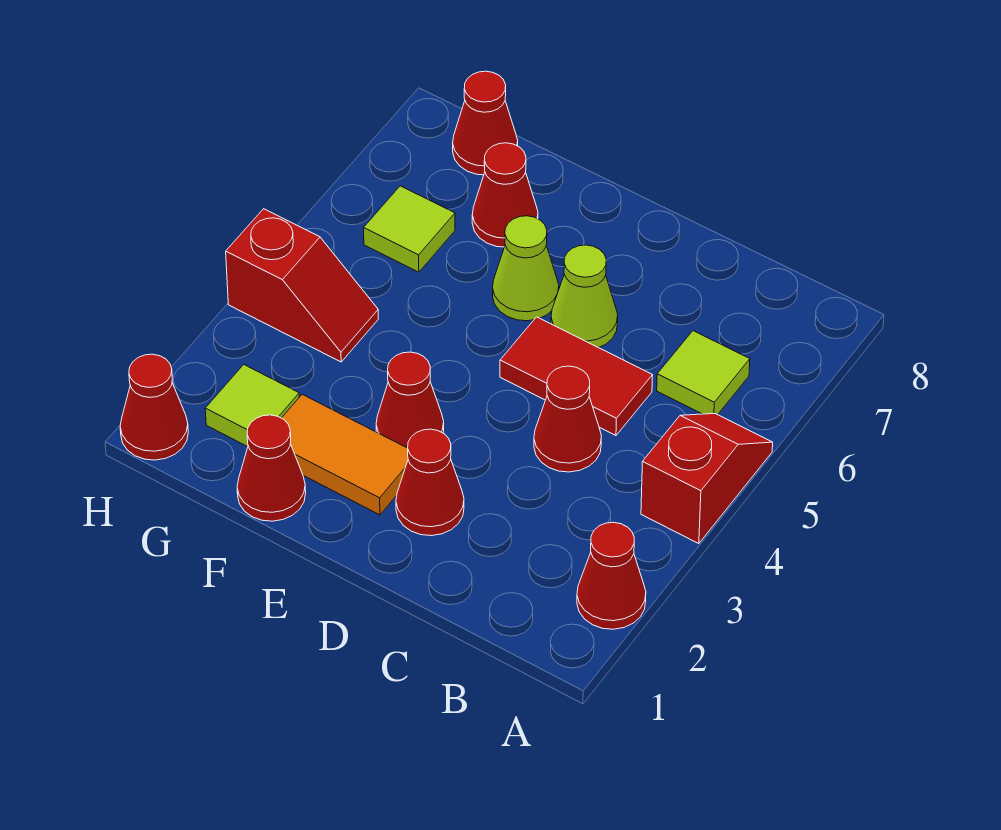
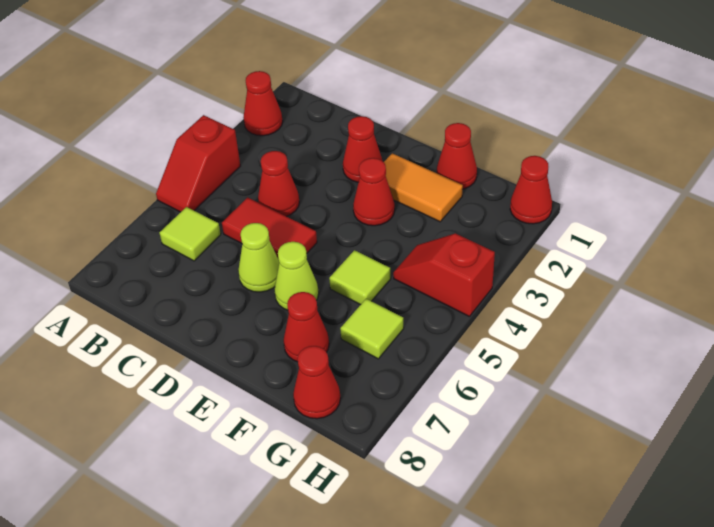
lime 1x1 tile [205,365,299,447] -> lime 1x1 tile moved to [329,250,391,305]

